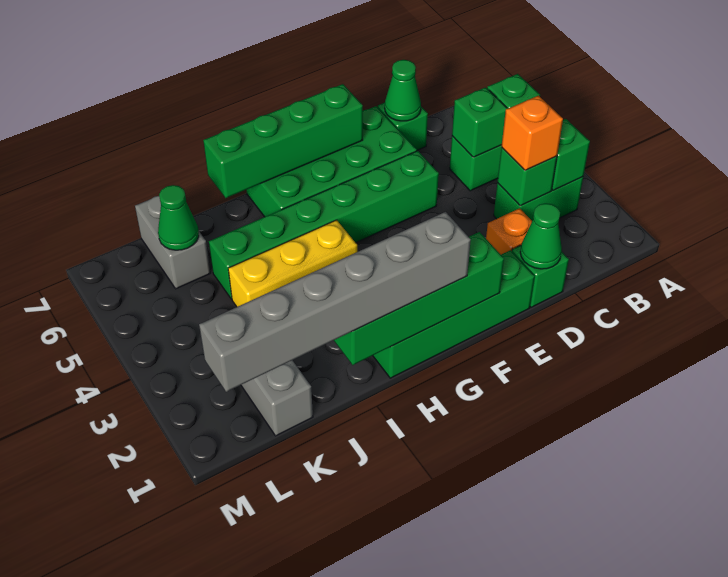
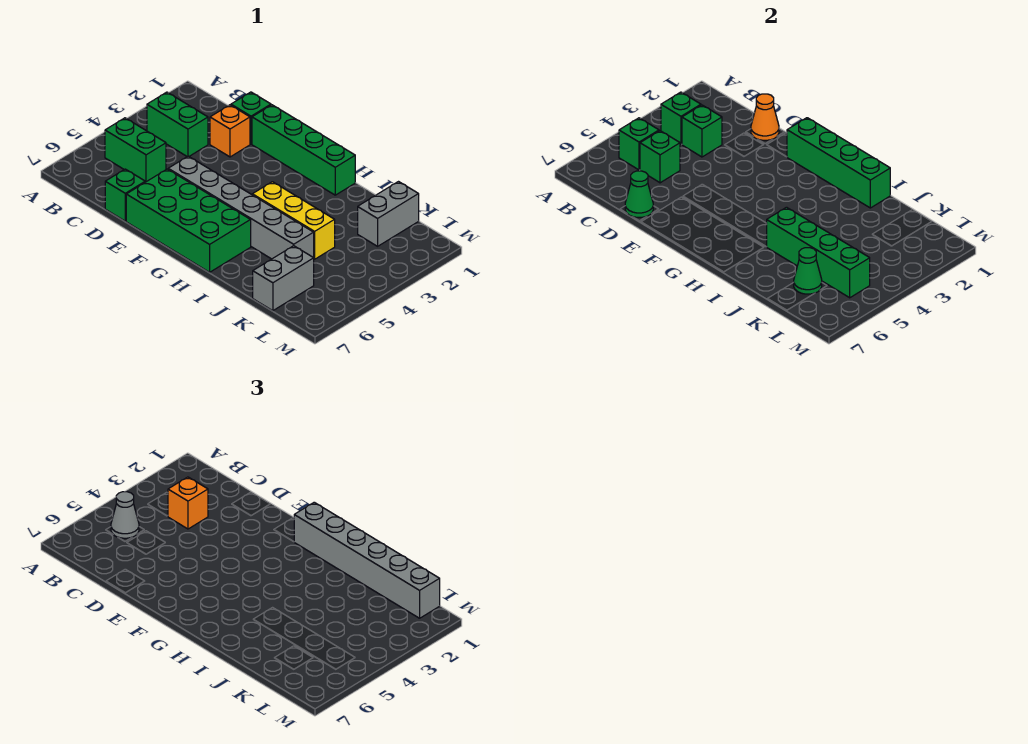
none -> grey 1x1 cone [111,492,139,538]
green 1x1 cone [520,203,562,269] -> orange 1x1 cone [751,94,779,140]
green 1x6 brick [209,151,439,299] -> grey 1x6 brick [168,156,314,259]
green 1x4 brick [203,84,363,198] -> green 1x4 brick moved to [767,207,870,298]

